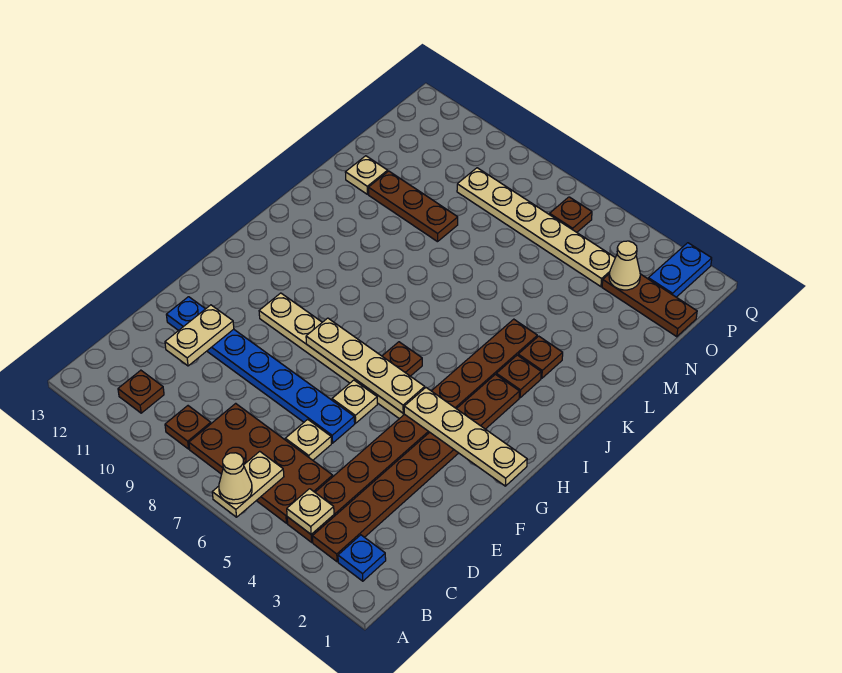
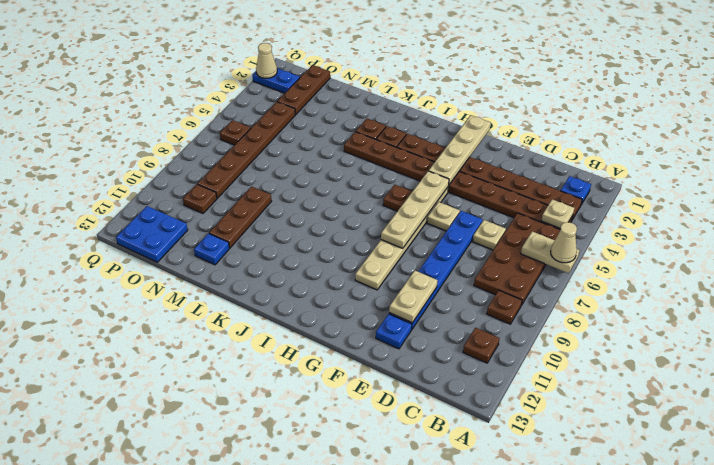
tan 1x2 plate [165,305,234,366] -> tan 1x2 plate turned to [389,270,437,323]
tan 1x1 plate [345,156,388,194] -> blue 1x1 plate [194,234,229,265]
tan 1x1 cone [609,241,640,290] -> tan 1x1 cone moved to [256,43,277,78]
tan 1x6 plate [457,168,615,287] -> brown 1x6 plate [198,102,295,198]
none -> brown 1x1 plate [183,184,217,213]
none -> blue 2x2 plate [116,206,188,262]

